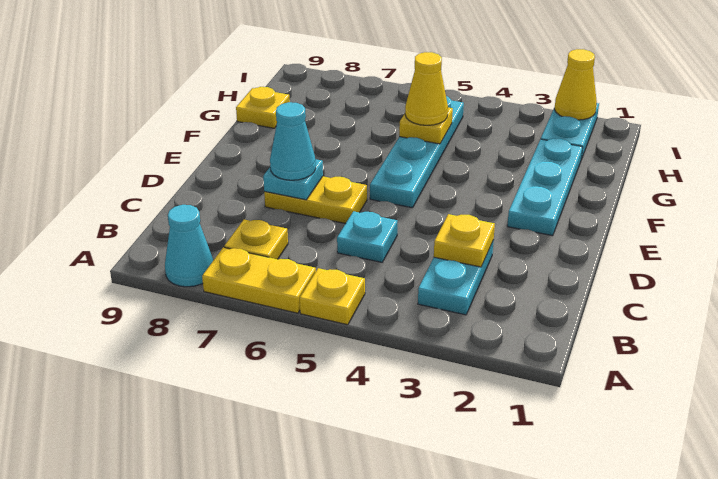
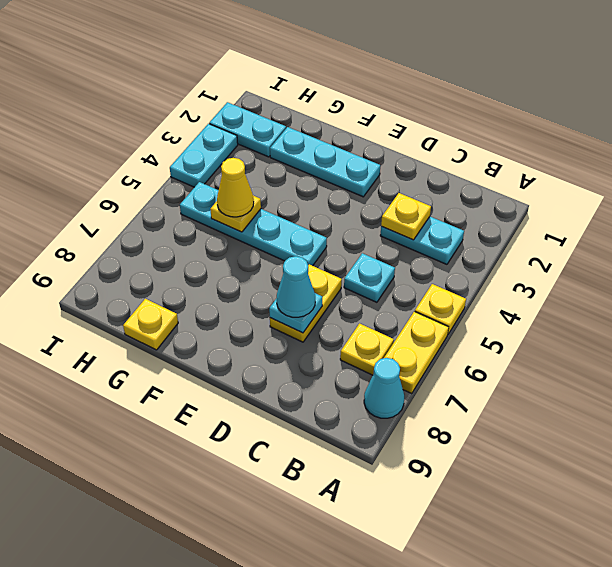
yellow 1x1 cone [555,49,597,120] -> none
none -> cyan 1x2 plate [170,124,238,187]

